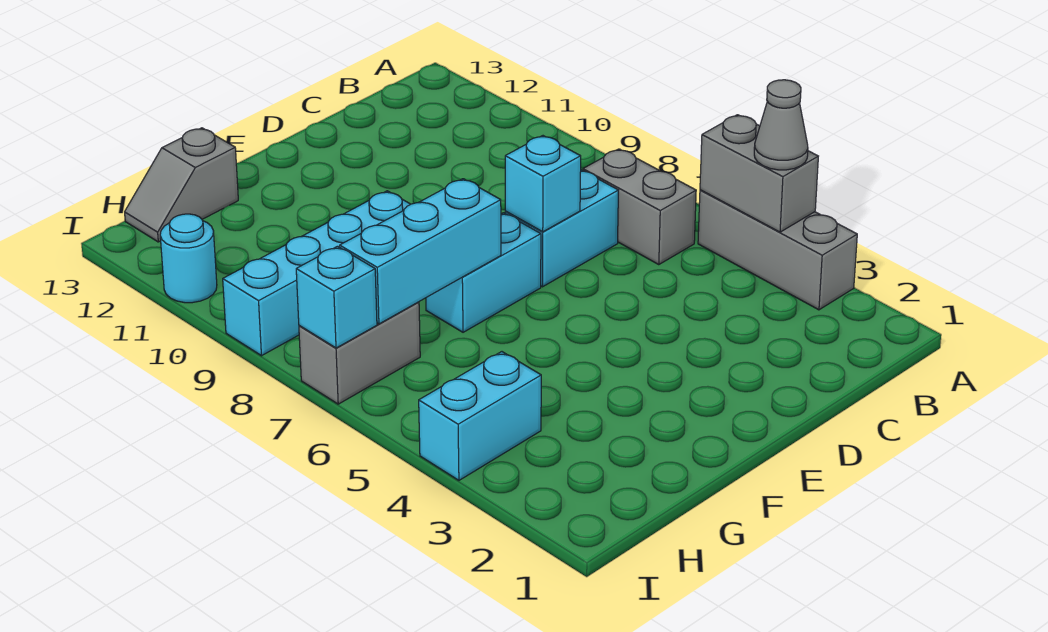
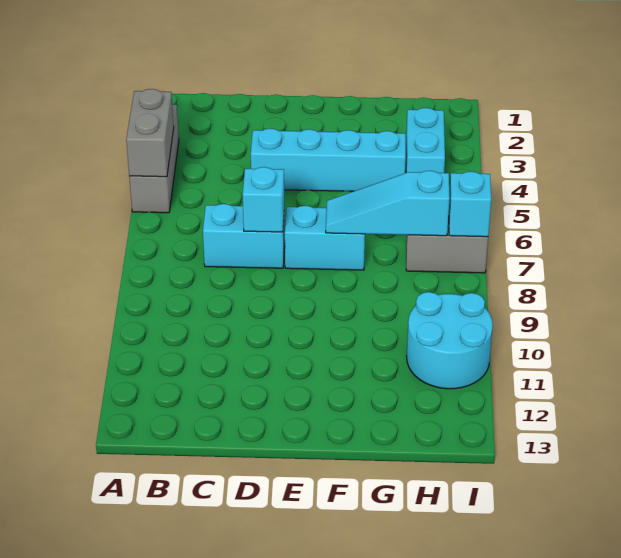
grey 1x1 cone [754,80,808,170] -> none
grey 1x2 brick [583,149,696,265] -> none
cyan 1x3 brick [340,179,501,324] -> cyan 1x3 slope [326,171,450,236]
cyan 1x4 brick [223,191,410,356] -> cyan 1x4 brick moved to [251,129,406,191]
grey 1x2 slope [125,128,238,242] -> none
cyan 1x2 brick [419,352,541,480] -> cyan 1x2 brick turned to [406,108,445,173]
cyan 1x1 round brick [160,214,217,303] -> cyan 2x2 round brick [407,292,493,389]

